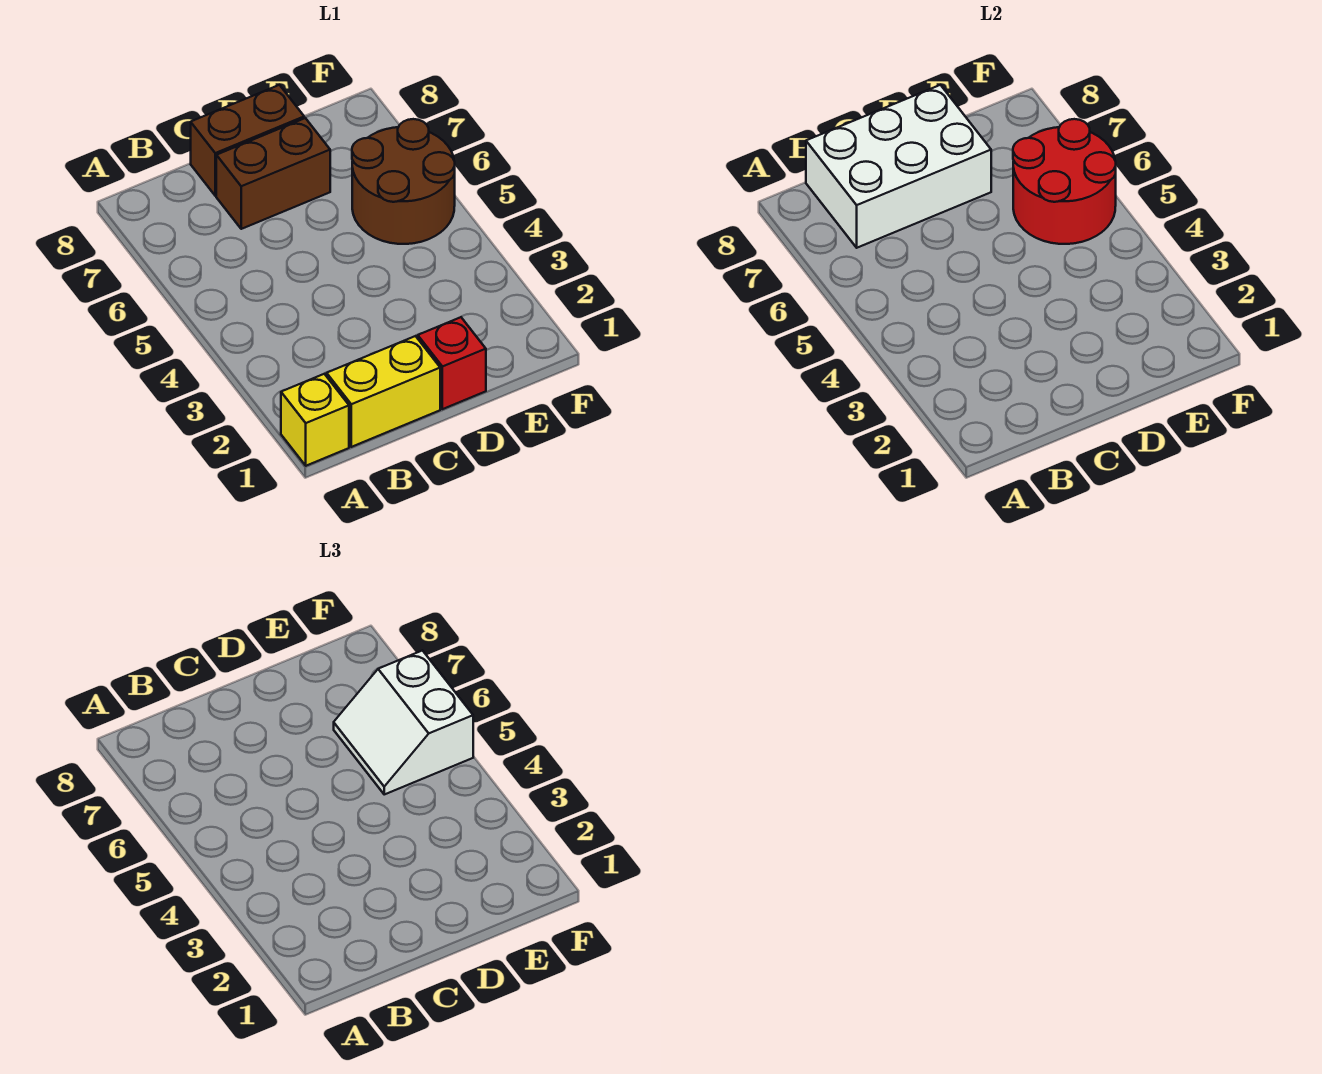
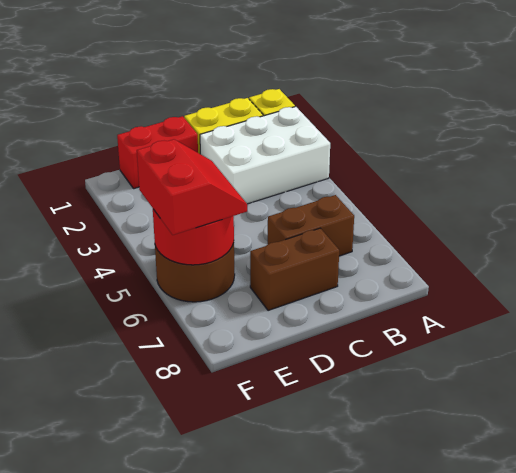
white 2x3 brick [806,85,991,248] -> white 2x3 brick moved to [200,107,330,204]
brown 1x2 brick [191,85,304,196] -> brown 1x2 brick moved to [268,195,354,256]
red 1x1 brick [418,317,486,409] -> red 1x2 brick [117,116,198,189]
white 2x2 slope [334,651,473,794] -> red 2x2 slope [137,139,247,235]

